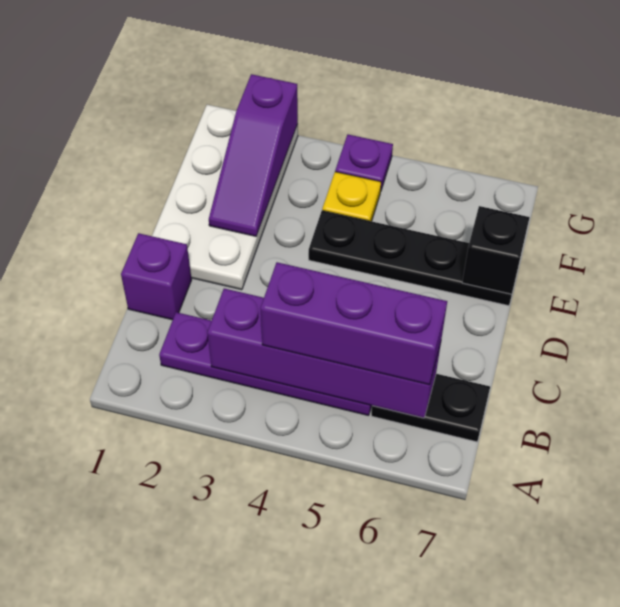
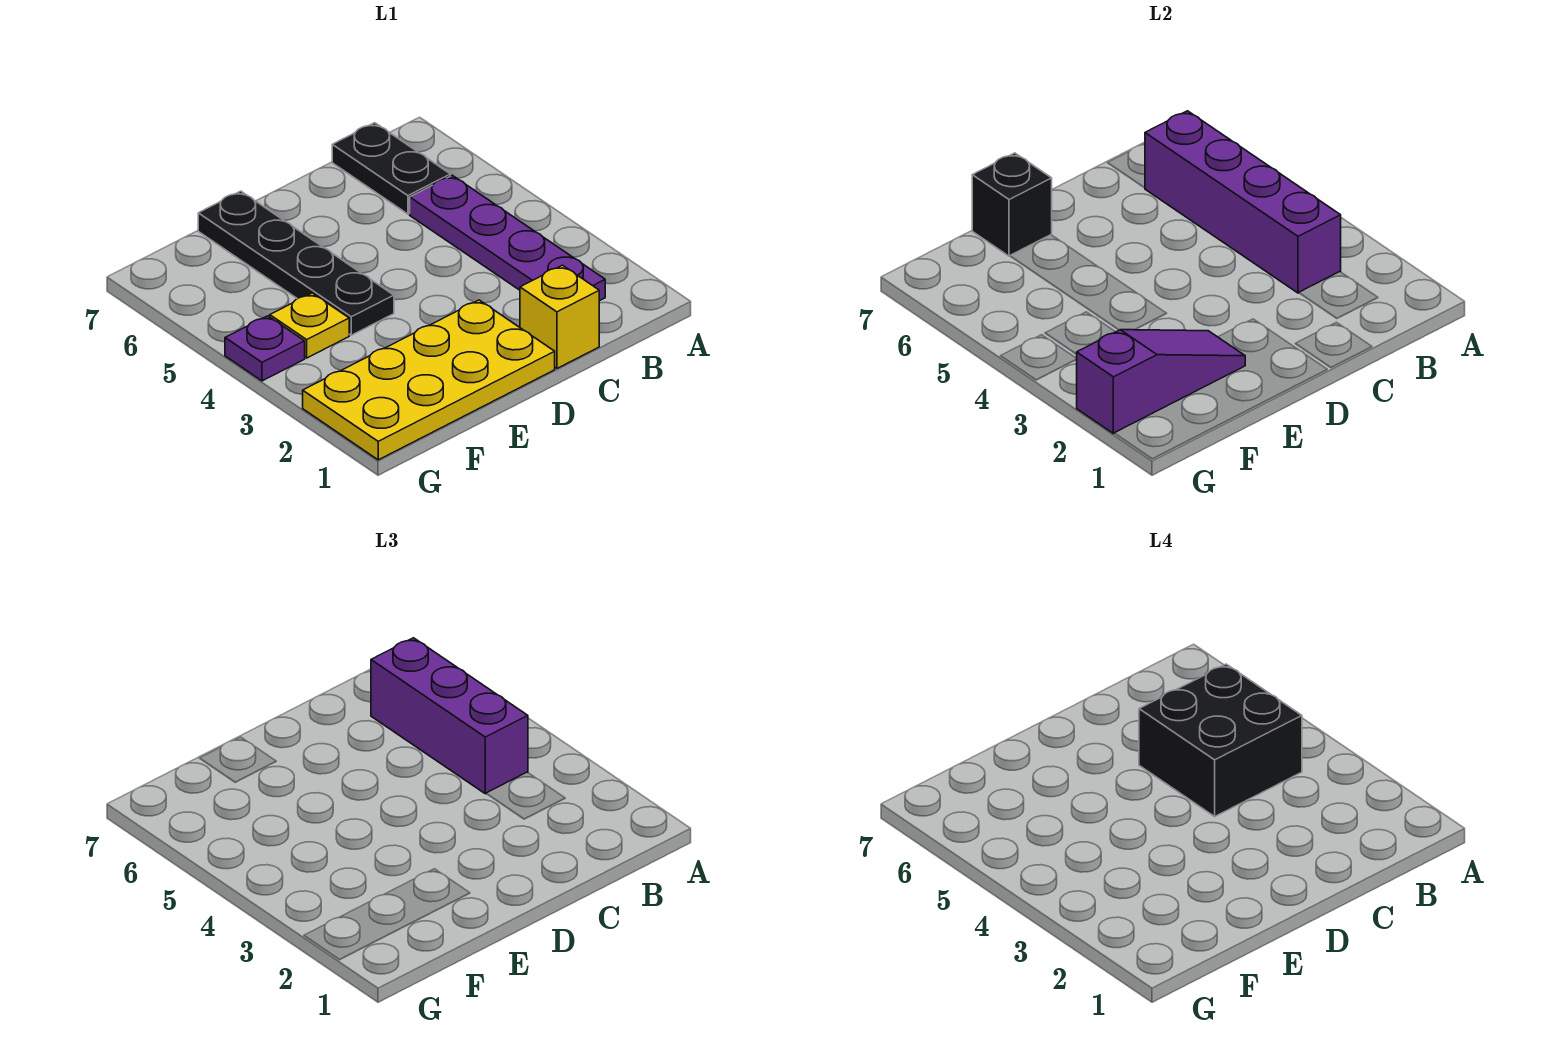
none -> black 2x2 brick [1139,664,1302,816]
purple 1x1 brick [121,233,191,320] -> yellow 1x1 brick [520,265,599,368]
white 2x4 plate [152,105,298,290] -> yellow 2x4 plate [303,300,555,460]

